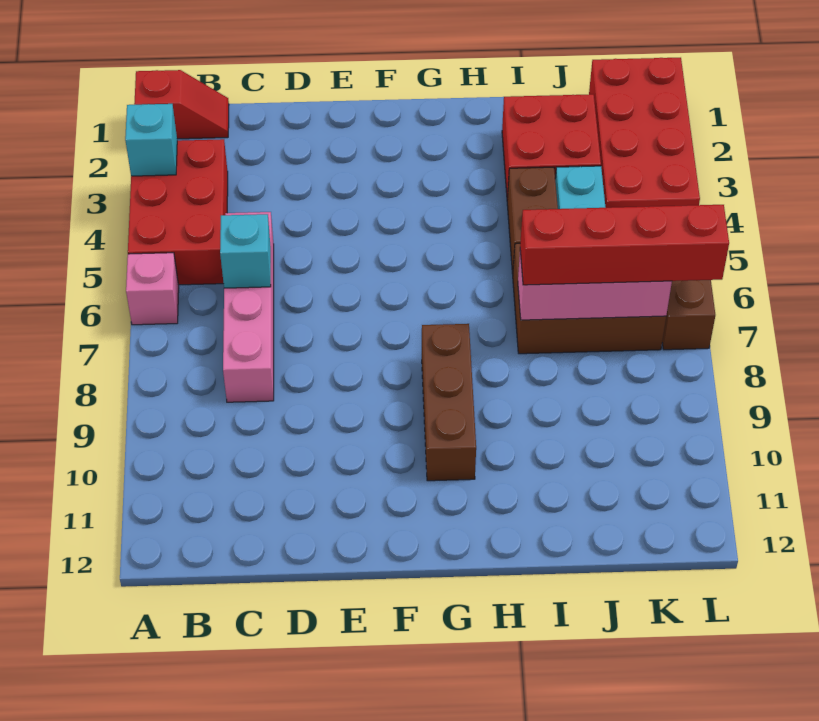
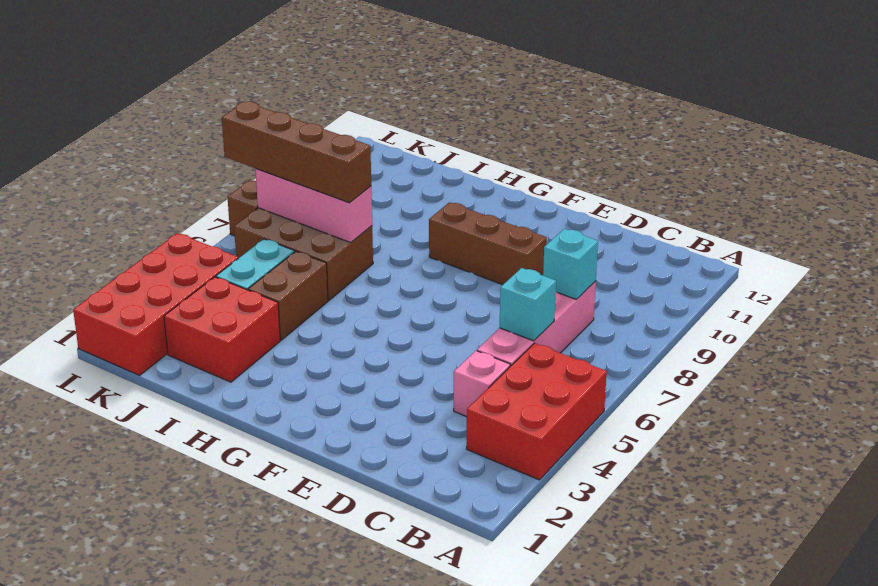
red 1x2 slope [134,70,229,139] -> none
cyan 1x1 brick [125,104,177,176] -> cyan 1x1 brick moved to [543,229,598,299]
pink 1x1 brick [126,253,179,325] -> pink 1x1 brick moved to [454,351,510,417]
brown 1x3 brick [422,324,476,481] -> brown 1x3 brick turned to [429,202,547,285]
red 1x4 brick [520,205,729,285] -> brown 1x4 brick [222,101,371,203]

